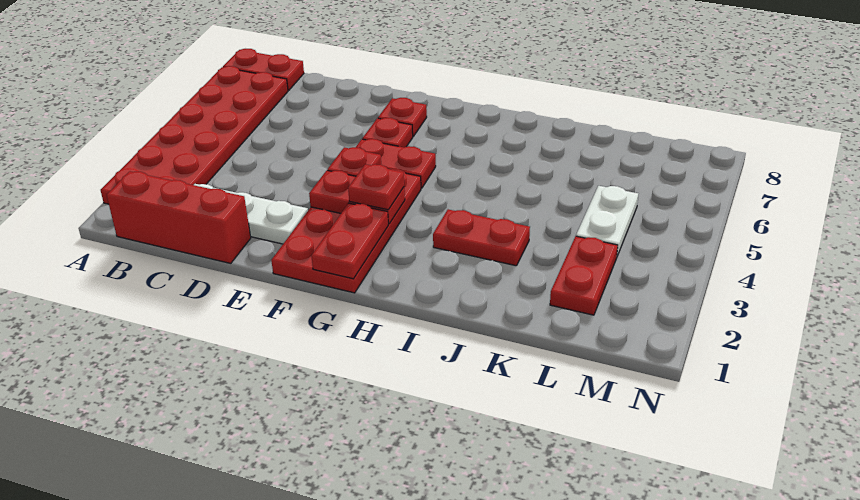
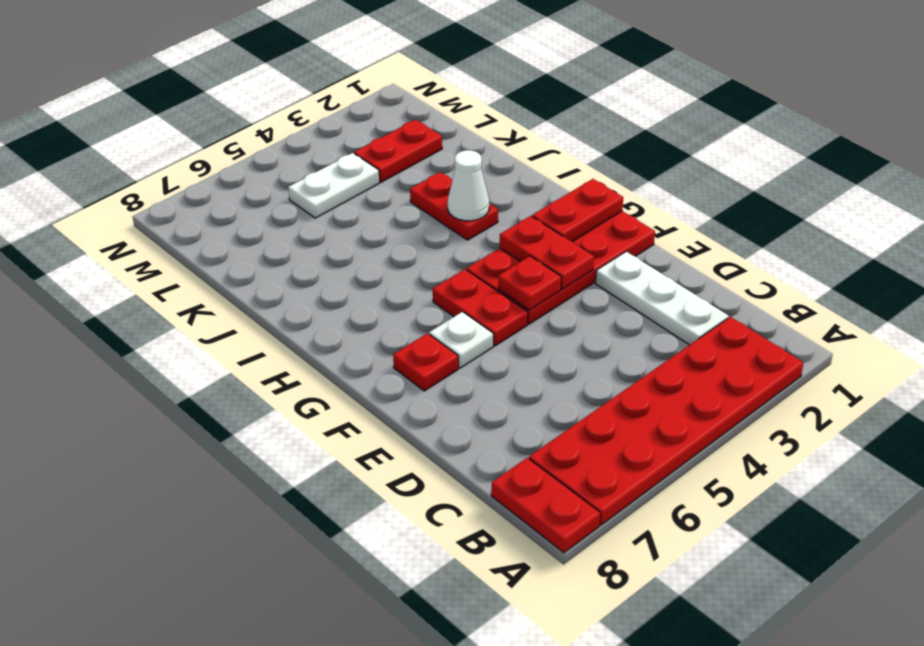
red 1x3 brick [107,171,251,263] -> none
red 1x1 plate [362,118,413,147] -> white 1x1 plate [429,312,493,368]
red 1x1 plate [348,164,404,210] -> none
none -> white 1x1 cone [448,150,489,221]

